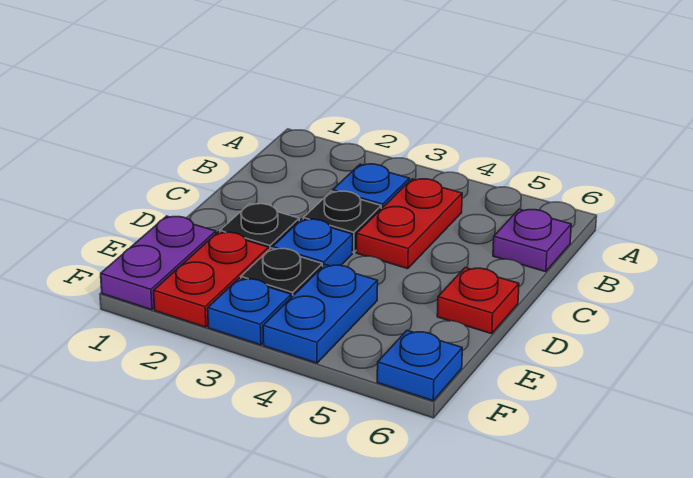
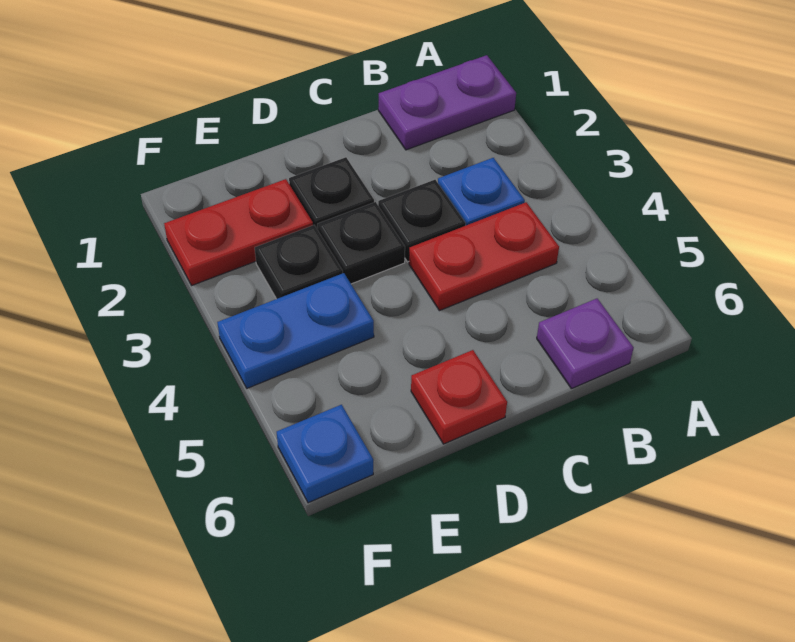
blue 1x1 plate [273,219,353,266] -> black 1x1 plate [317,202,405,284]
purple 1x2 plate [101,216,216,310] -> purple 1x2 plate moved to [378,55,516,150]
blue 1x1 plate [208,278,291,345] -> none

